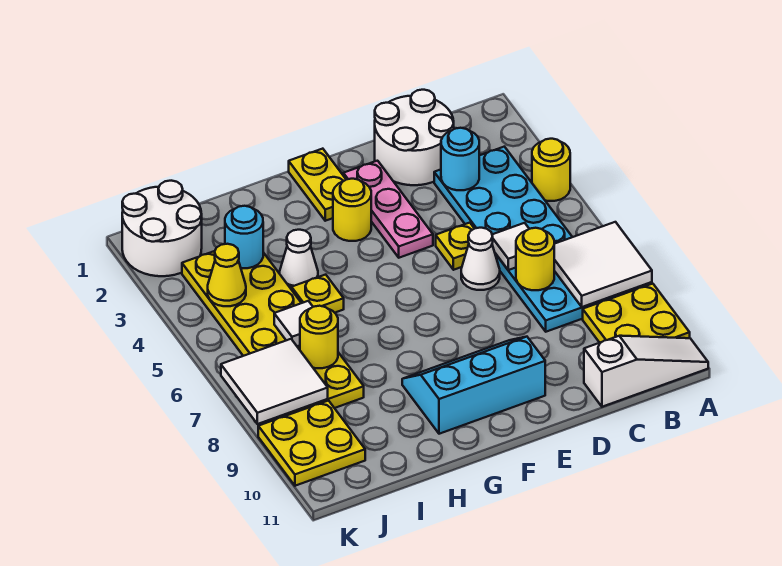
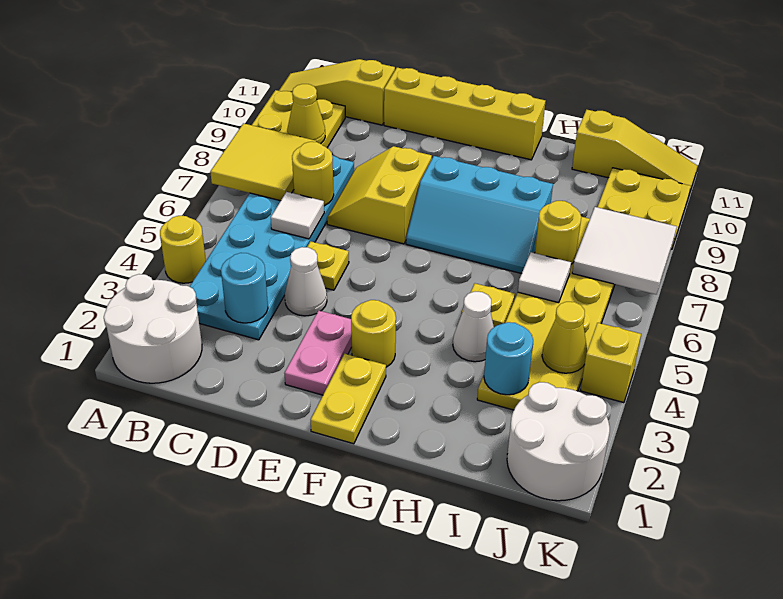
white 2x2 tile [554,222,652,307] -> yellow 2x2 tile [210,123,316,201]
white 1x3 slope [584,336,708,407] -> yellow 1x3 slope [279,59,395,125]
none -> yellow 1x1 cone [287,84,325,144]
white 2x2 round brick [375,90,454,185] -> white 2x2 round brick moved to [104,274,202,383]
white 1x1 cone [461,228,500,290] -> white 1x1 cone moved to [285,247,327,316]
none -> yellow 2x2 slope [327,146,432,244]
none -> yellow 1x4 brick [384,68,546,160]
pink 1x3 plate [343,161,433,258] -> pink 1x2 plate [284,311,352,395]
cyan 2x3 slope [402,337,545,434] -> cyan 2x3 slope moved to [406,156,553,274]
none -> yellow 1x3 slope [572,110,698,194]
none -> yellow 1x1 brick [580,323,641,403]

